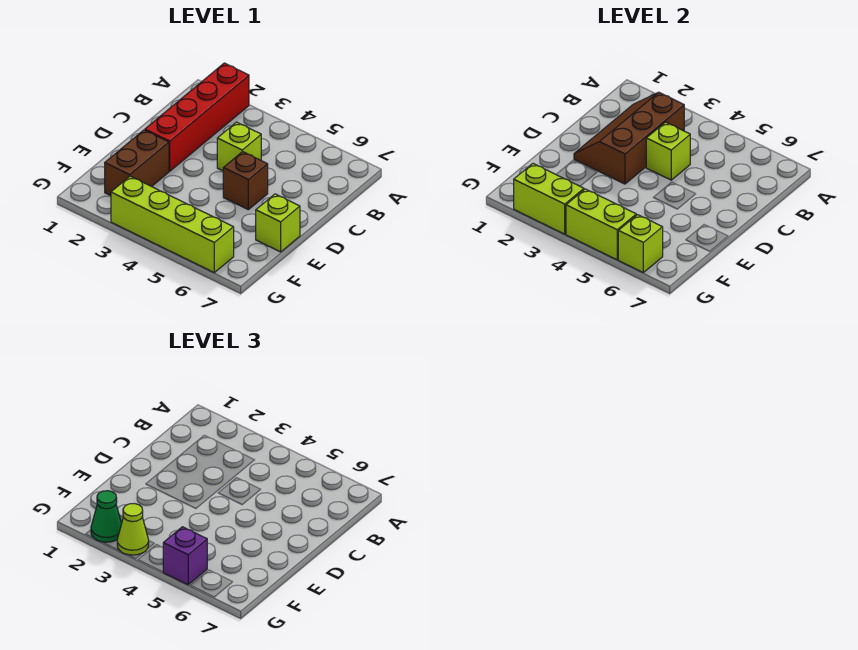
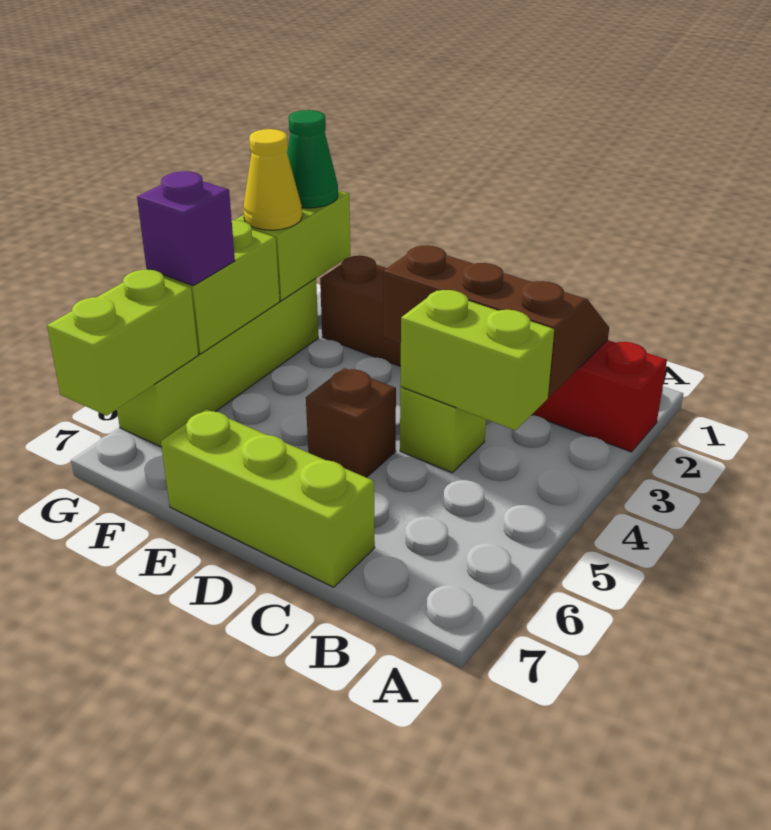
lime 1x1 brick [646,122,690,180] -> lime 1x2 brick [400,290,554,430]
lime 1x1 brick [256,194,300,252] -> lime 1x3 brick [161,409,375,587]
lime 1x1 cone [117,504,149,555] -> yellow 1x1 cone [243,129,302,230]
lime 1x1 brick [618,215,663,272] -> lime 1x2 brick [47,270,198,416]

